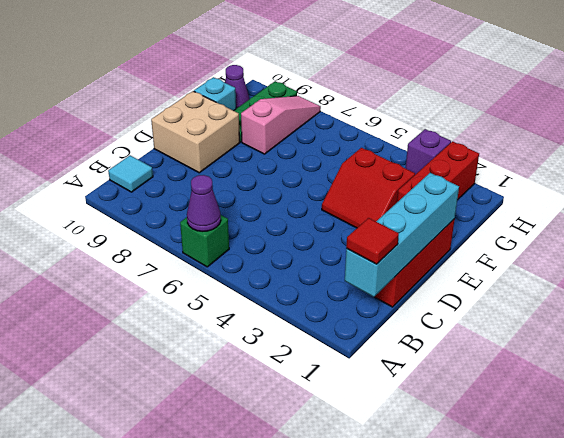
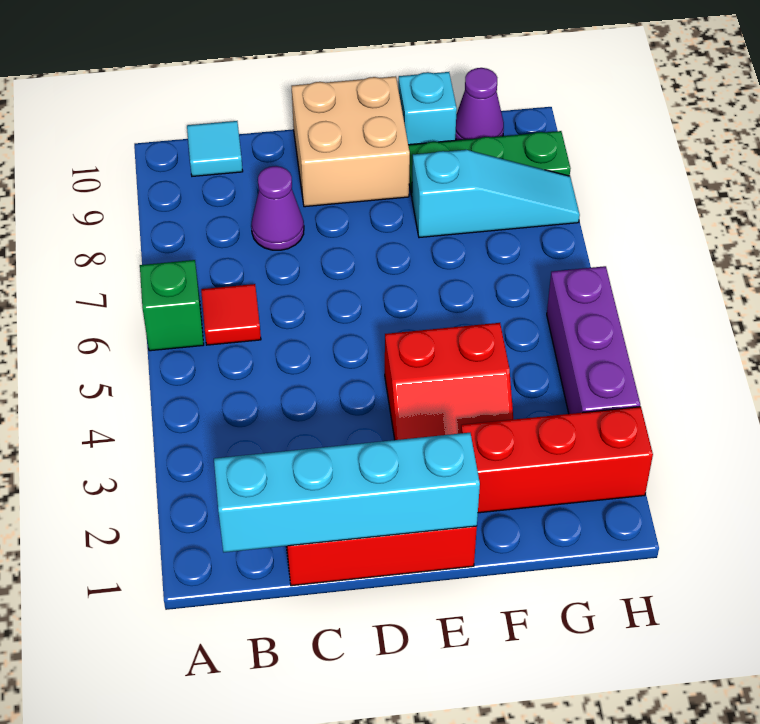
purple 1x1 cone [187,175,221,232] -> purple 1x1 cone moved to [251,166,304,250]
red 1x1 tile [346,218,399,264] -> red 1x1 tile moved to [201,284,261,345]
red 2x2 slope [322,148,415,228] -> red 2x2 slope turned to [385,323,513,440]
pink 1x3 slope [241,96,321,154] -> cyan 1x3 slope [412,150,580,238]
purple 1x1 brick [406,129,451,174] -> purple 1x3 brick [547,266,640,414]

